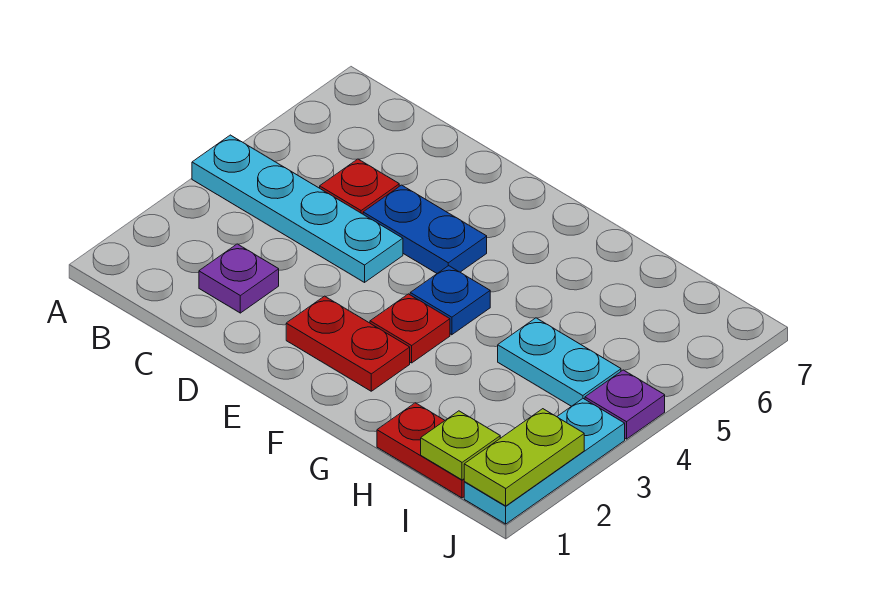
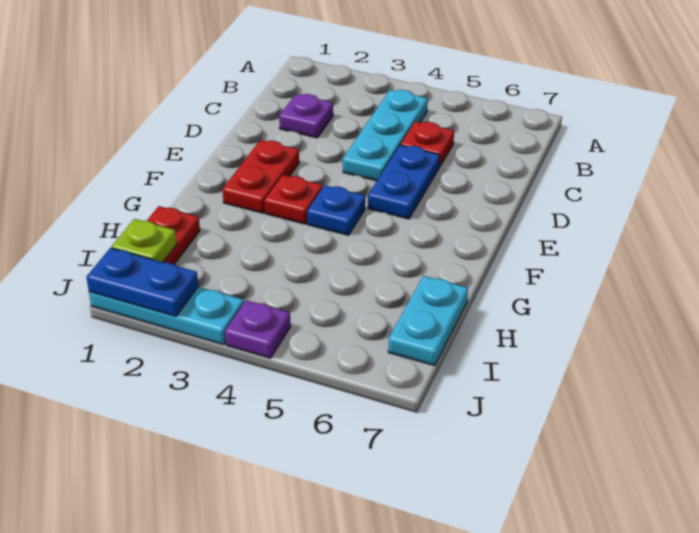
cyan 1x4 plate [192,135,403,282] -> cyan 1x3 plate [343,90,428,181]
cyan 1x2 plate [498,318,621,406] -> cyan 1x2 plate moved to [388,276,468,366]
lime 1x2 plate [464,409,584,506] -> blue 1x2 plate [86,248,198,316]

